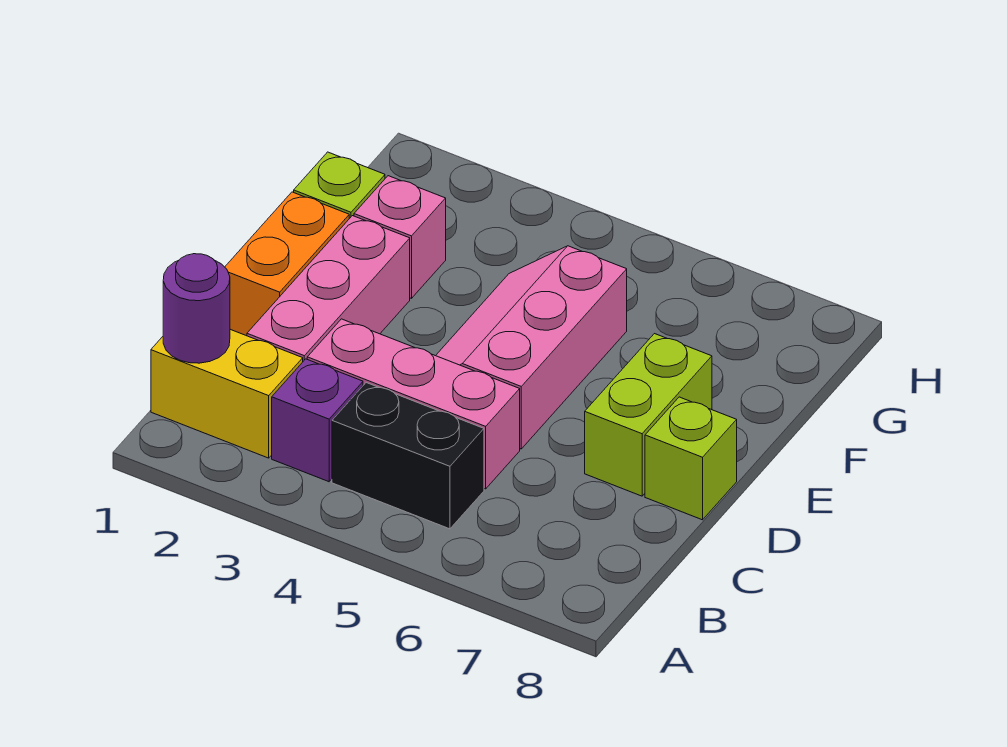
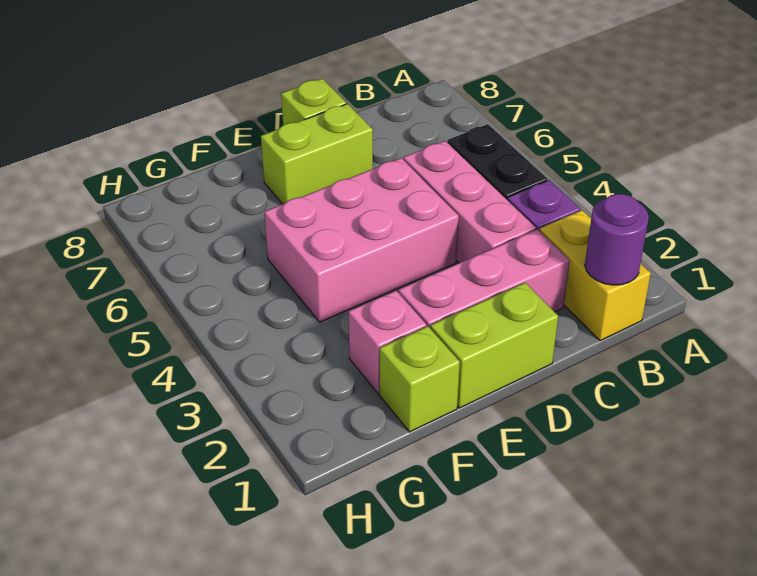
orange 1x2 brick [225,192,349,336] -> lime 1x2 brick [430,283,558,408]
pink 2x3 slope [436,246,627,449] -> pink 2x3 brick [264,158,459,322]

